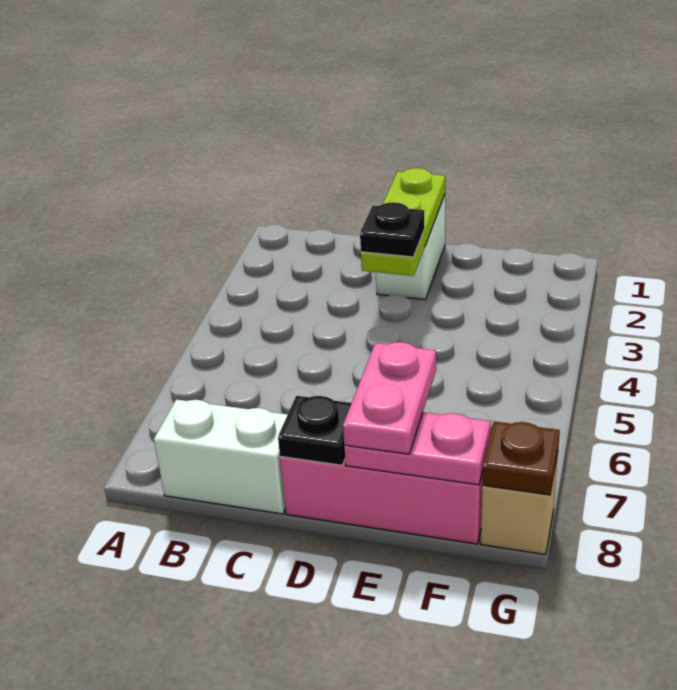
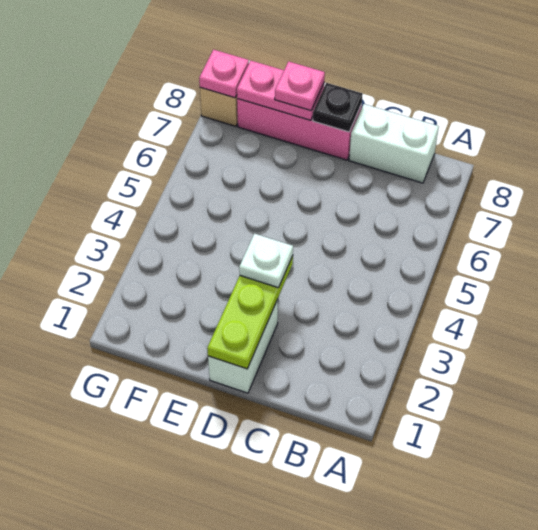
black 1x1 plate [360,202,425,257] -> white 1x1 plate [239,234,293,288]
pink 1x2 plate [343,342,436,454] -> pink 1x1 plate [275,61,325,111]
brown 1x1 plate [483,421,560,495] -> pink 1x1 plate [199,50,249,98]

